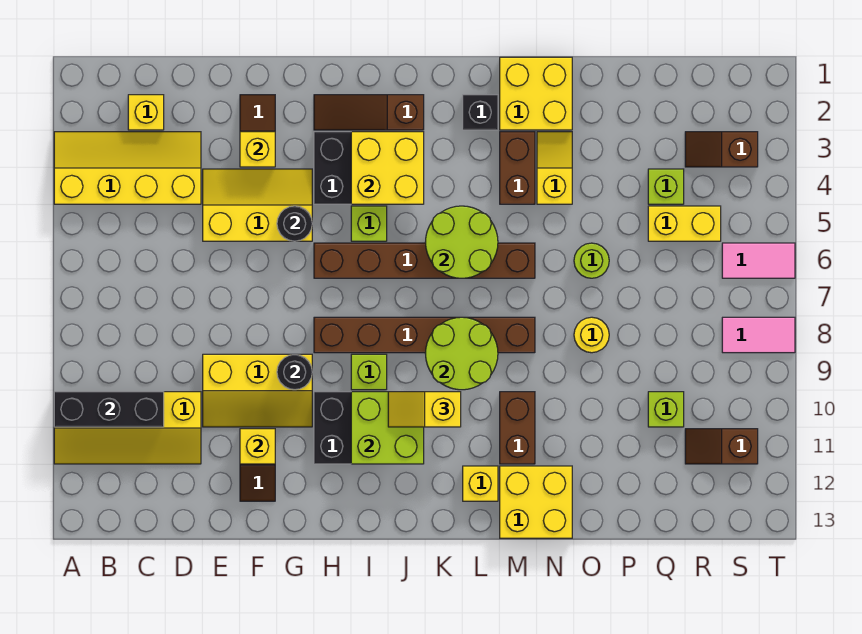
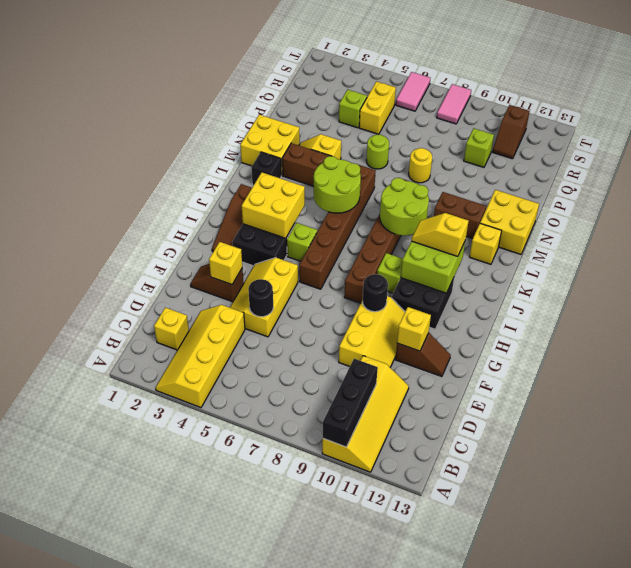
black 1x1 round brick [277,206,312,241] -> black 1x1 round brick moved to [248,279,273,317]
yellow 1x2 slope [388,392,461,427] -> yellow 1x2 slope turned to [411,213,469,256]
brown 1x2 slope [685,132,758,167] -> none

